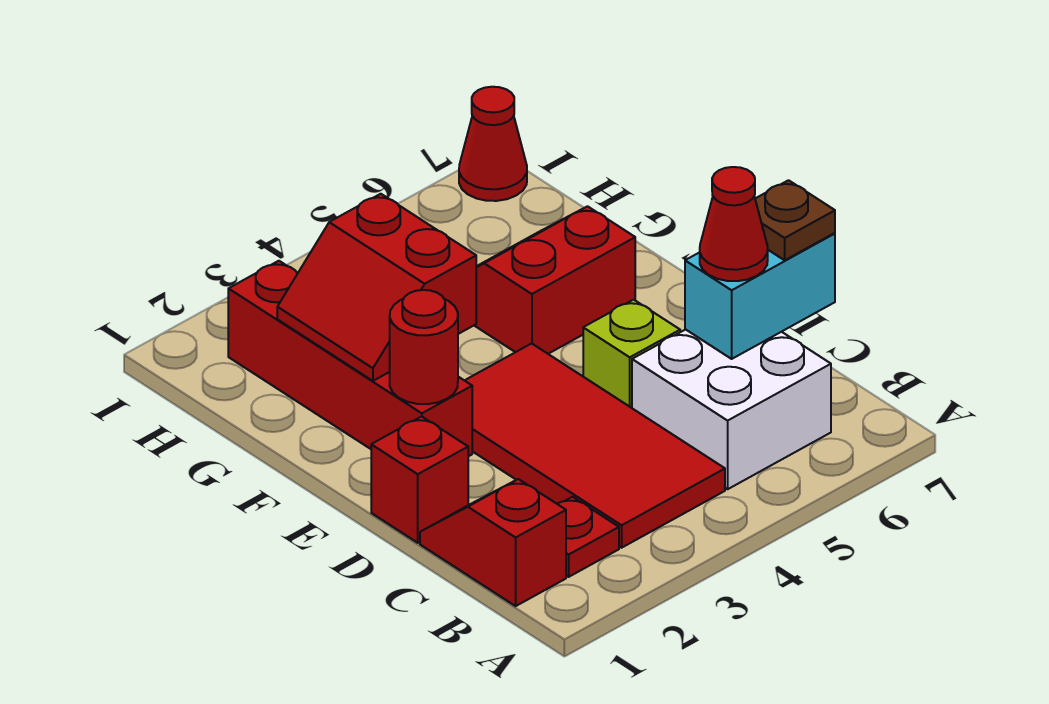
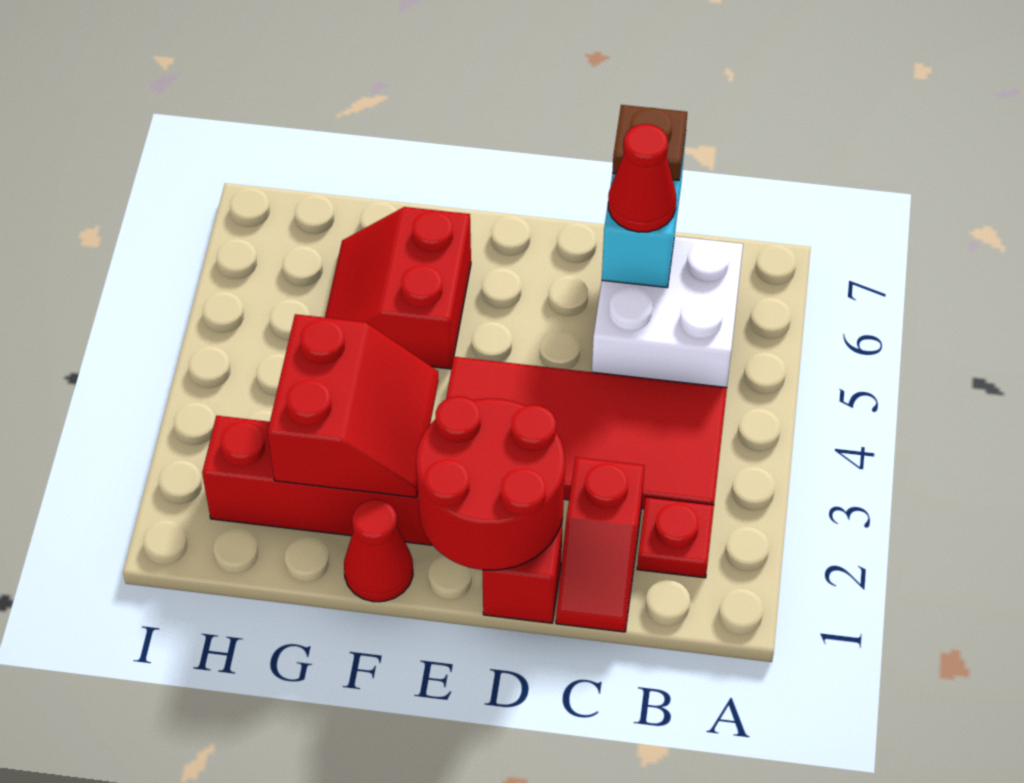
red 1x2 slope [420,479,566,606] -> red 1x2 slope turned to [556,457,645,632]
lime 1x1 brick [583,300,680,408] -> none
red 1x1 round brick [390,290,458,404] -> red 2x2 round brick [416,396,565,570]
red 2x2 slope [277,194,476,381] -> red 2x2 slope turned to [268,314,439,498]
red 1x1 cone [459,87,527,201] -> red 1x1 cone moved to [344,499,413,602]

